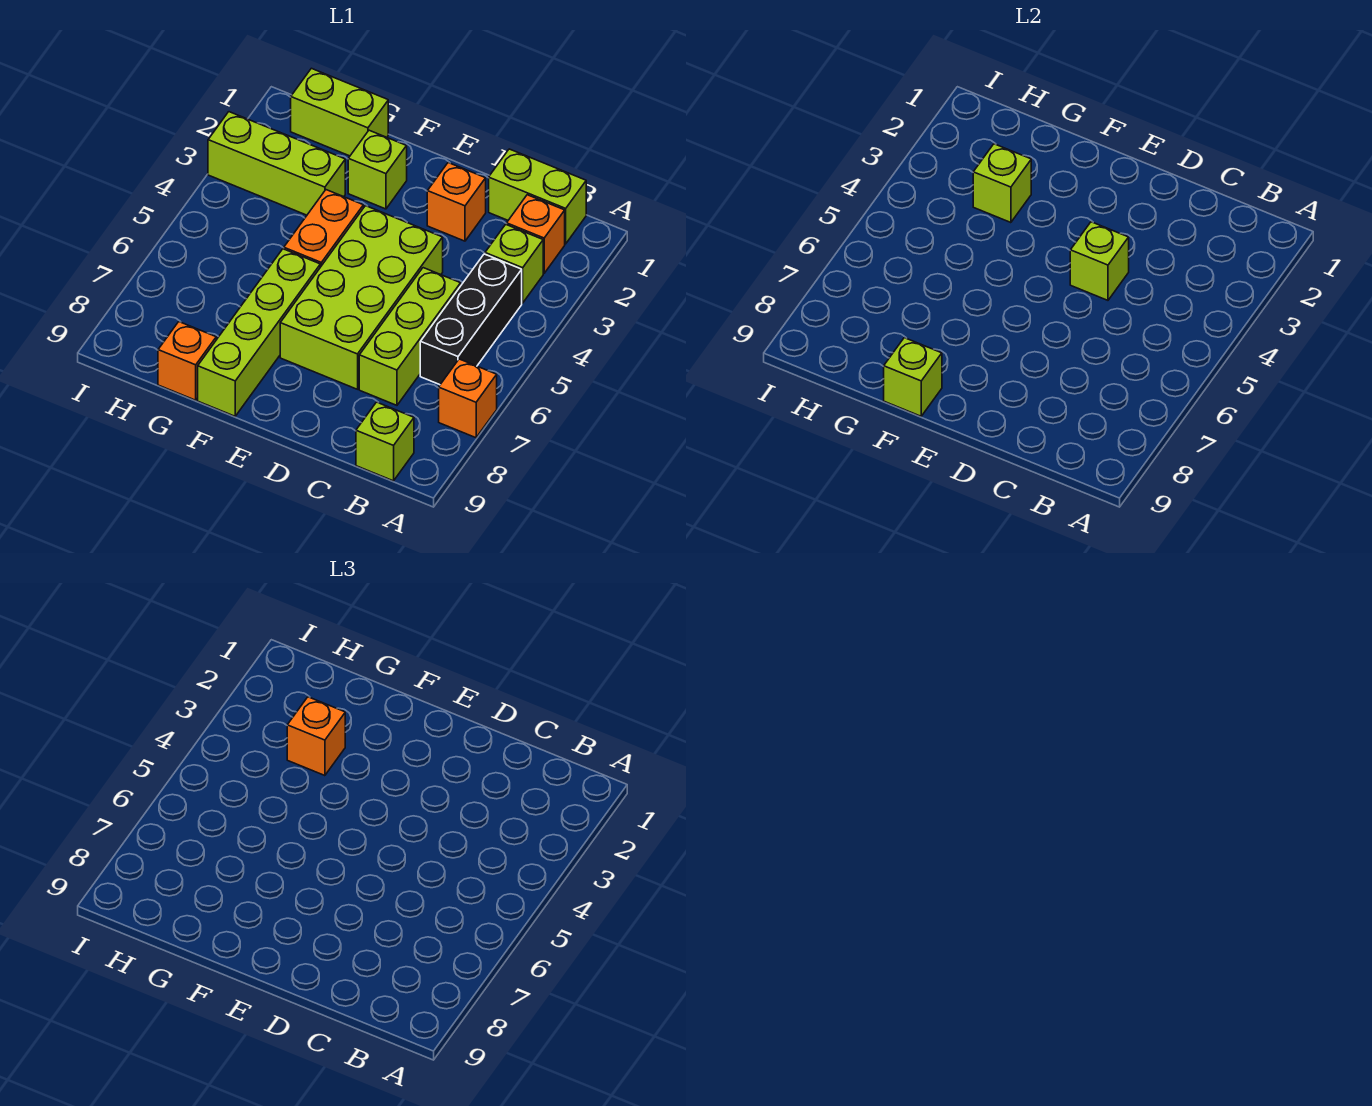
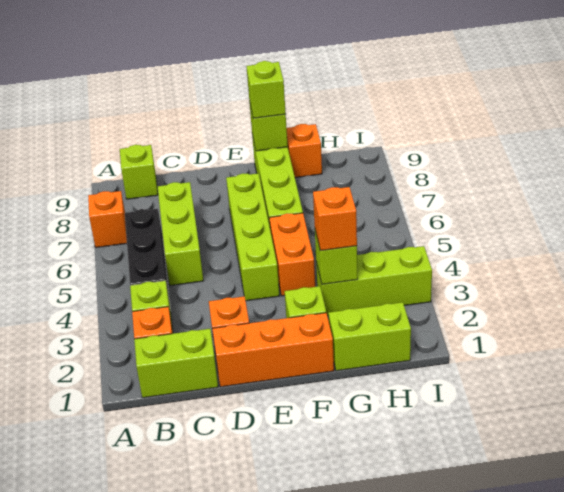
none -> orange 1x3 brick [212,313,334,387]
lime 2x4 brick [280,206,443,389] -> lime 1x4 brick [226,173,280,301]
lime 1x1 brick [1070,222,1129,300] -> lime 1x1 brick moved to [247,61,286,118]

